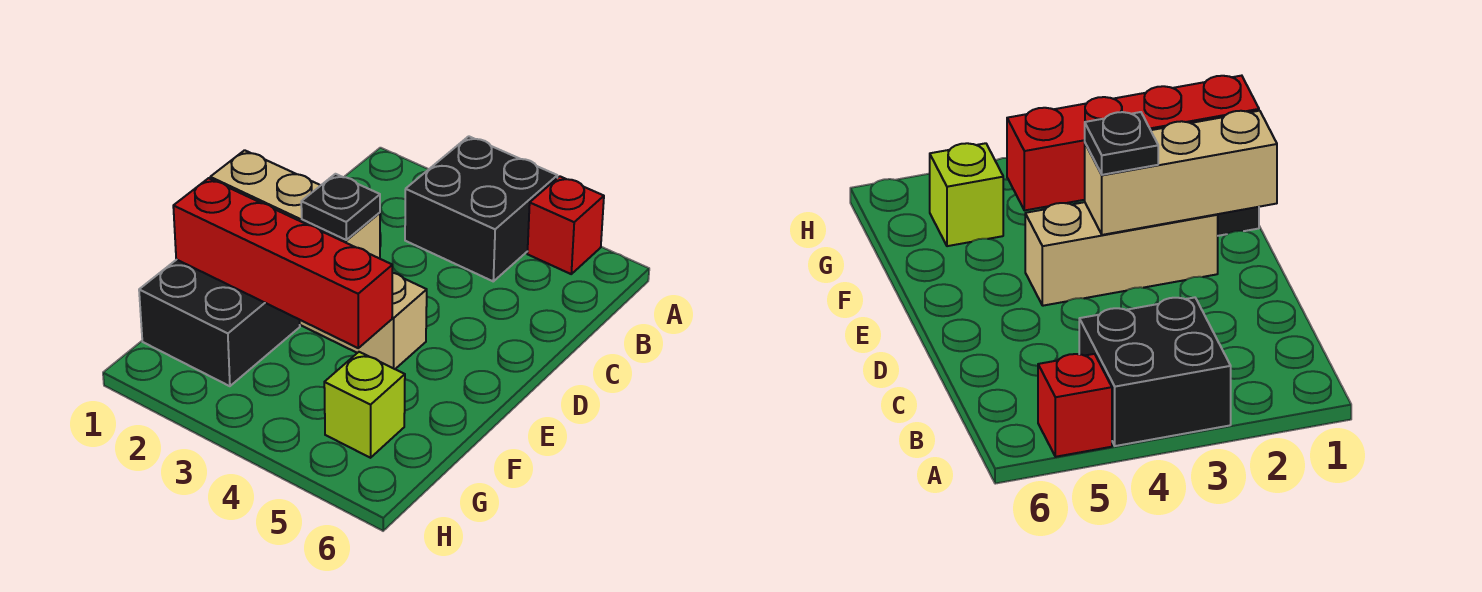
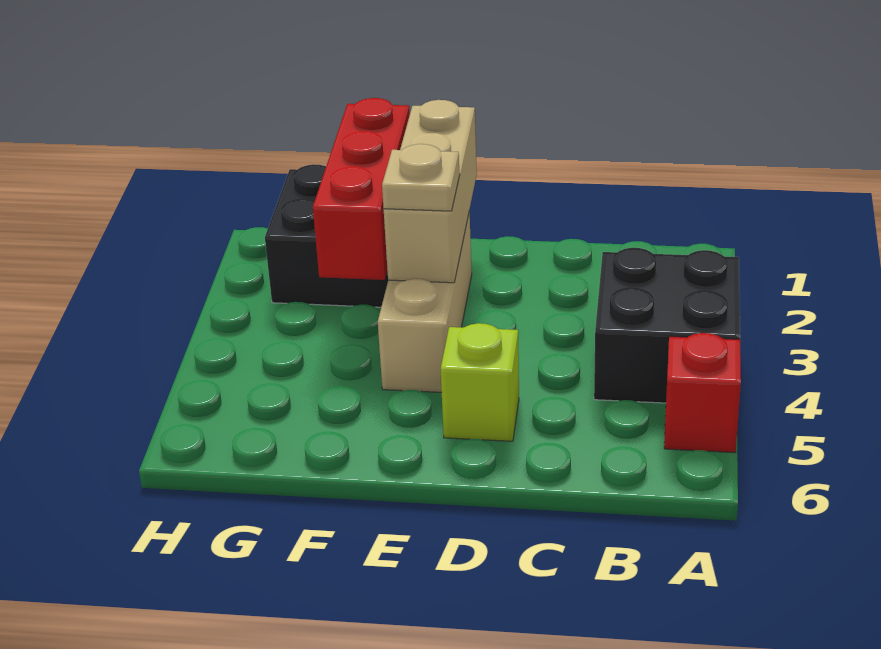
black 1x1 plate [301,174,380,240] -> tan 1x1 plate [382,144,460,211]
red 1x4 brick [173,178,392,348] -> red 1x3 brick [313,98,410,280]
lime 1x1 brick [324,352,405,458] -> lime 1x1 brick moved to [441,323,519,441]

